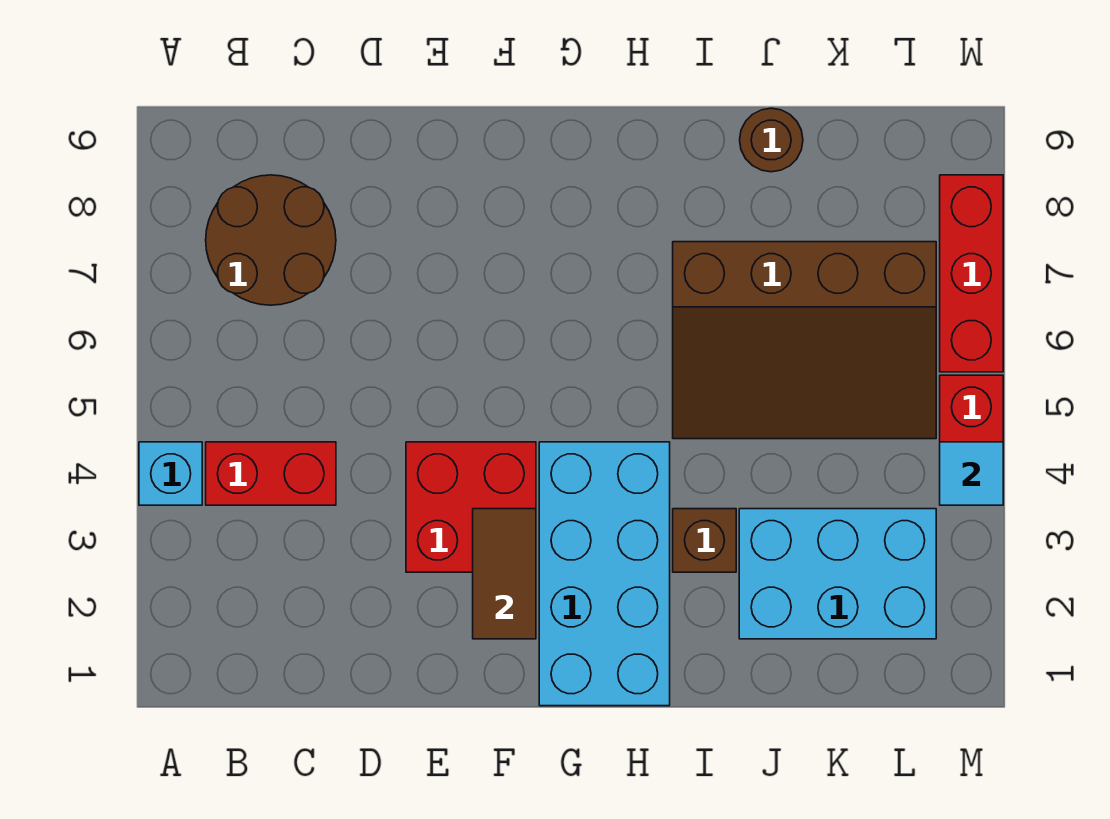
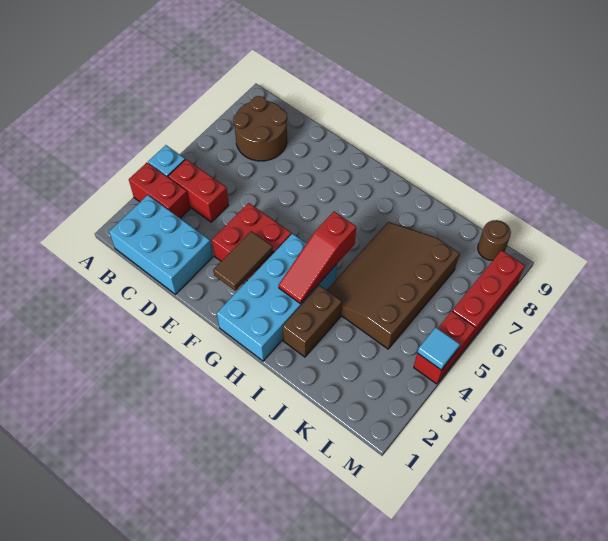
none -> red 1x2 brick [129,163,190,218]
none -> red 1x3 slope [278,212,356,304]
brown 1x1 brick [673,509,736,572] -> brown 1x2 brick [283,285,342,357]
brown 3x4 slope [673,242,936,439] -> brown 3x4 slope turned to [327,222,459,349]
cyan 2x3 brick [739,509,936,639] -> cyan 2x3 brick moved to [109,195,213,294]
brown 1x1 round brick [740,108,803,172] -> brown 1x1 round brick moved to [478,220,511,260]

